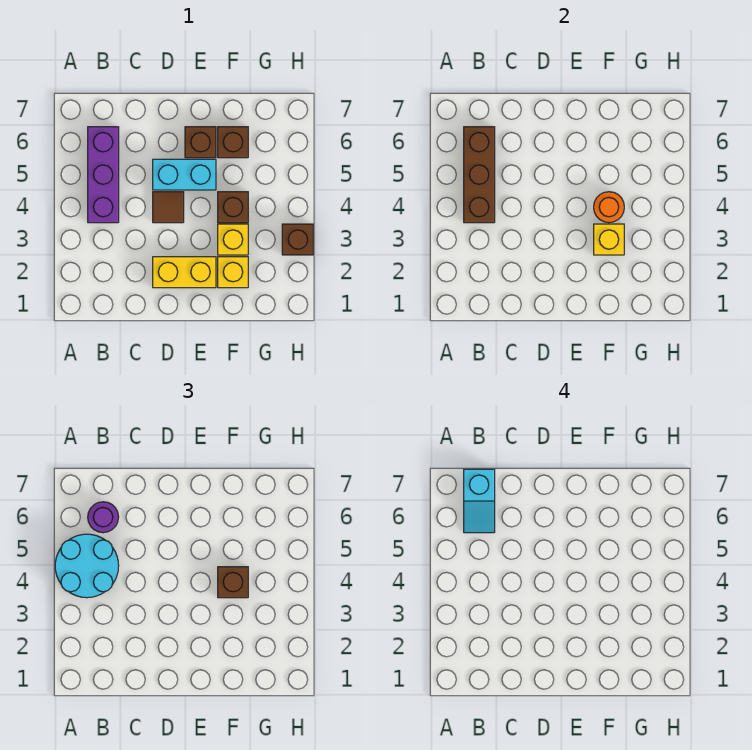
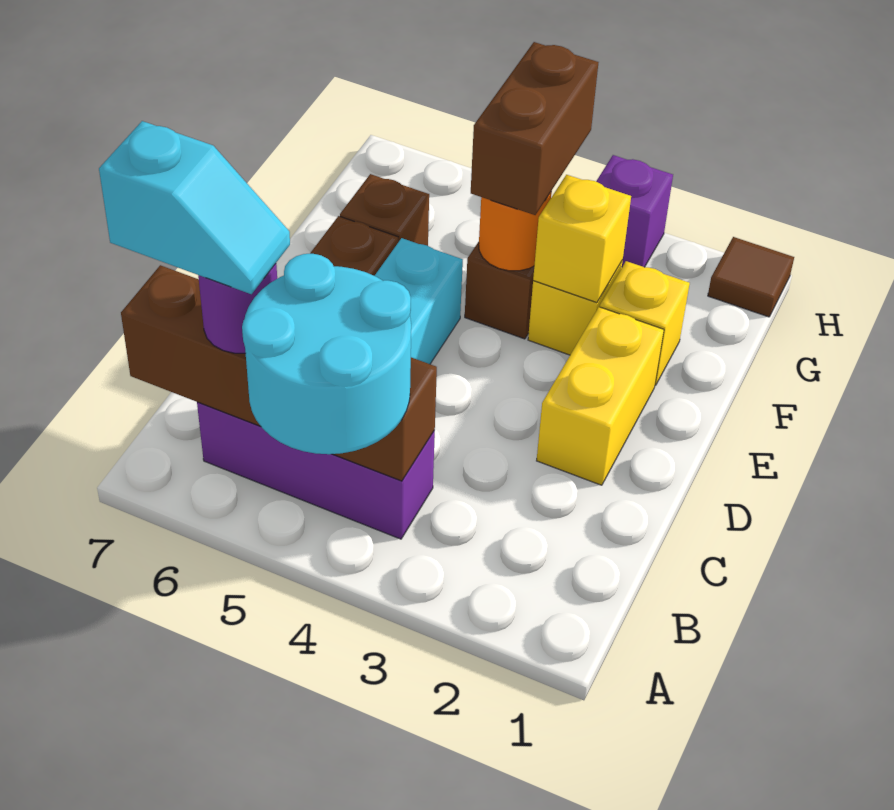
brown 1x3 brick [464,127,495,223] -> brown 1x4 brick [121,265,437,481]
brown 1x1 tile [153,192,184,223] -> brown 1x1 tile moved to [708,237,794,317]
brown 1x1 brick [218,567,248,598] -> brown 1x2 brick [471,42,598,215]
brown 1x1 brick [282,224,313,255] -> purple 1x1 brick [596,155,673,267]

